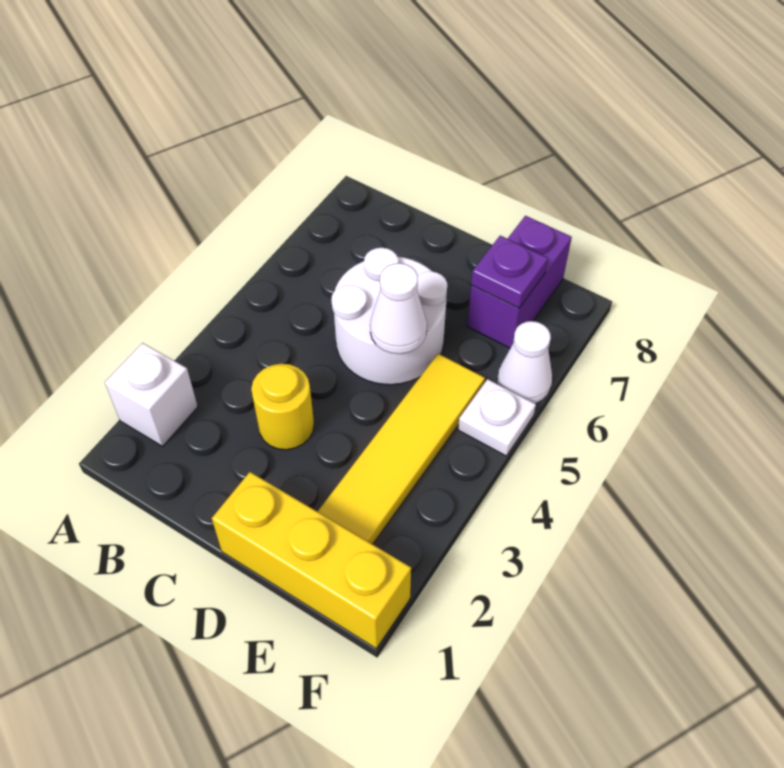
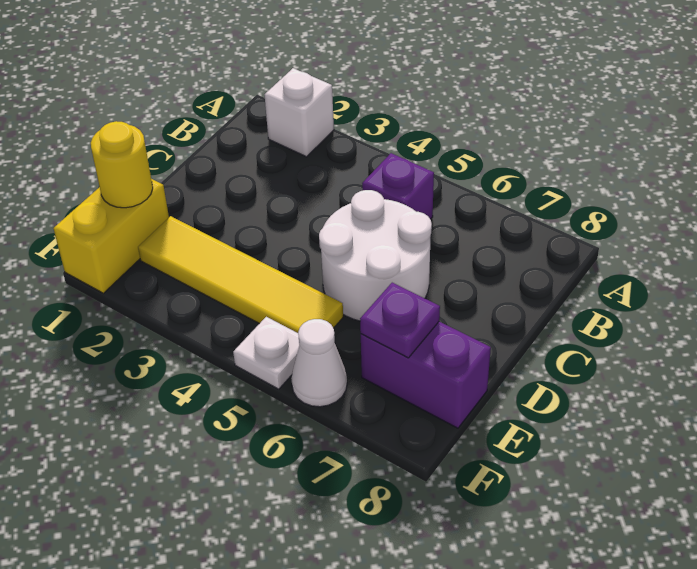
none -> purple 1x1 brick [362,153,434,219]
yellow 1x1 round brick [251,364,314,450] -> yellow 1x1 round brick moved to [91,121,153,208]
yellow 1x3 brick [212,472,411,649] -> yellow 1x2 brick [54,179,169,293]
white 1x1 cone [370,263,427,354] -> none

